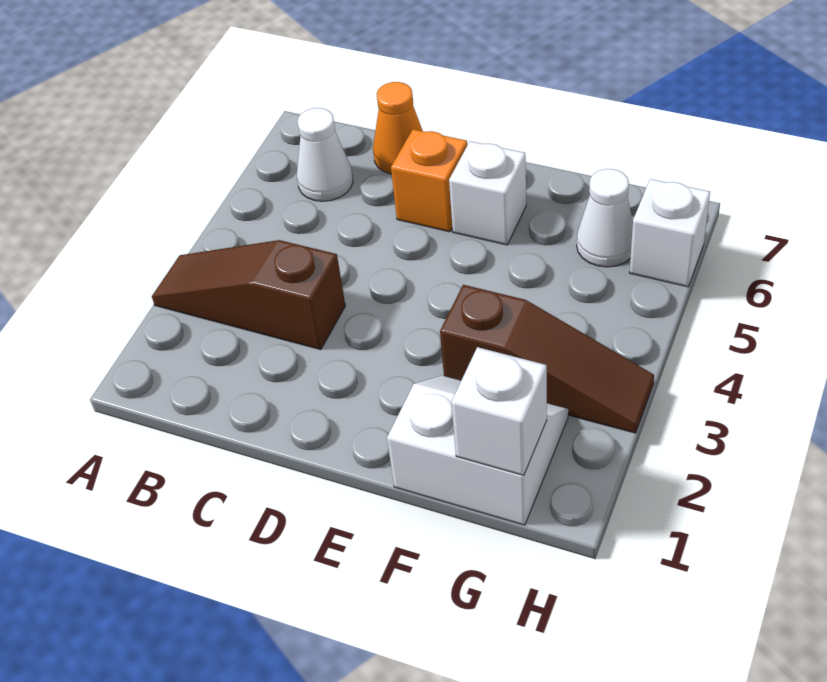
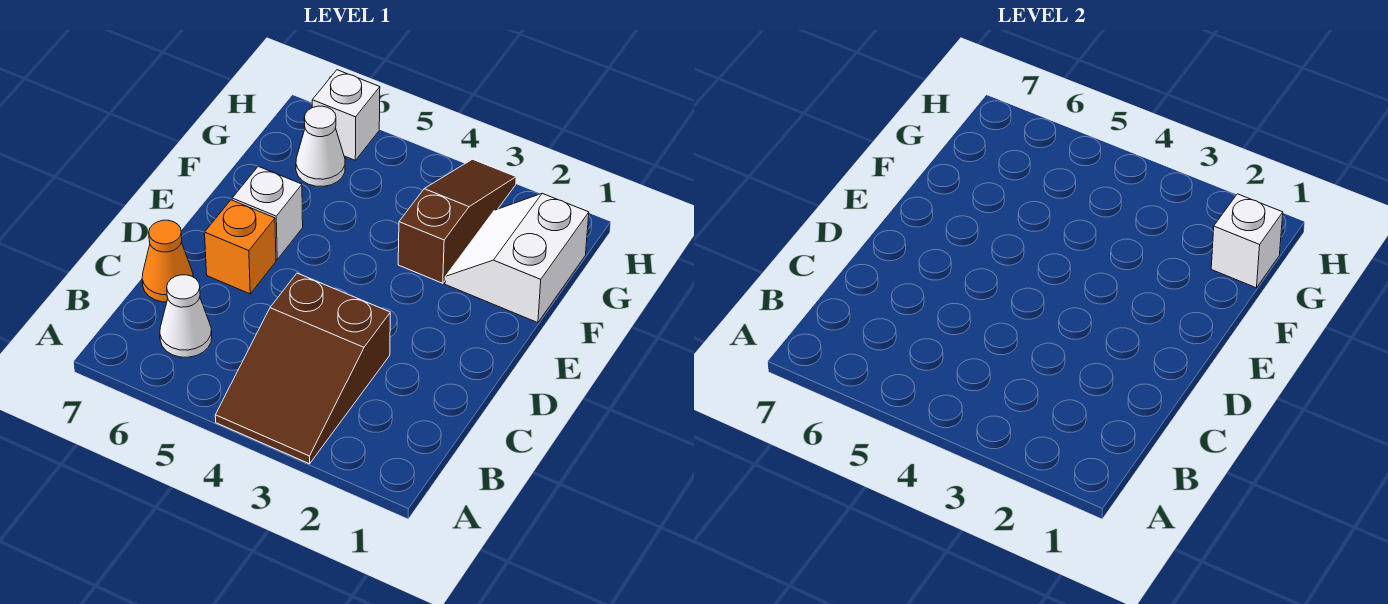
brown 1x3 slope [152,240,345,350] -> brown 2x3 slope [215,273,390,464]

